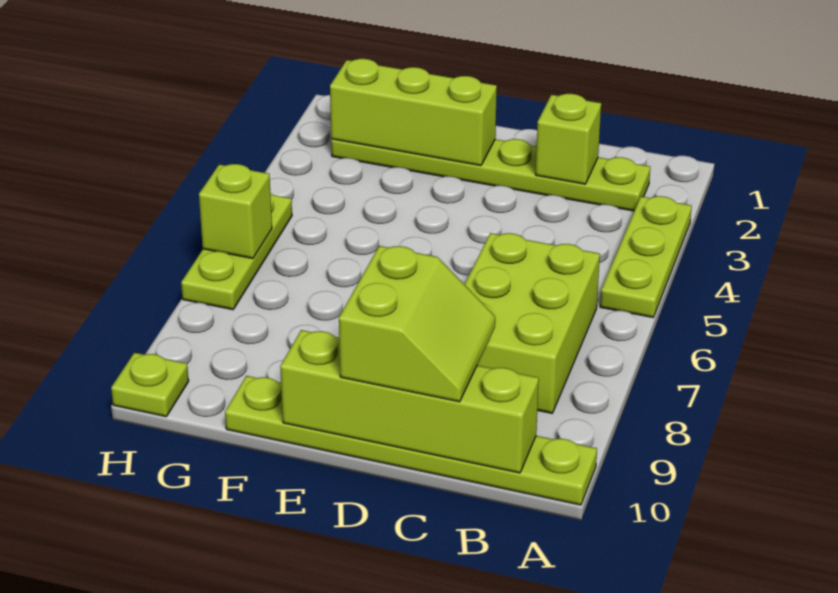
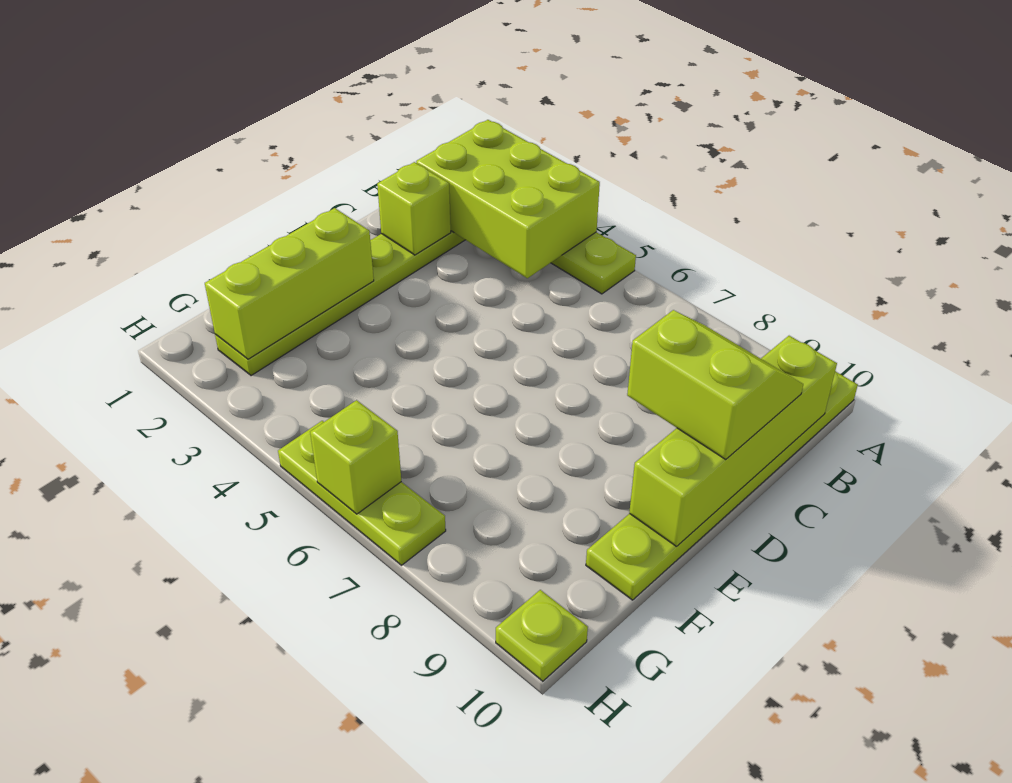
lime 2x3 brick [464,233,600,413] -> lime 2x3 brick moved to [416,120,600,278]

